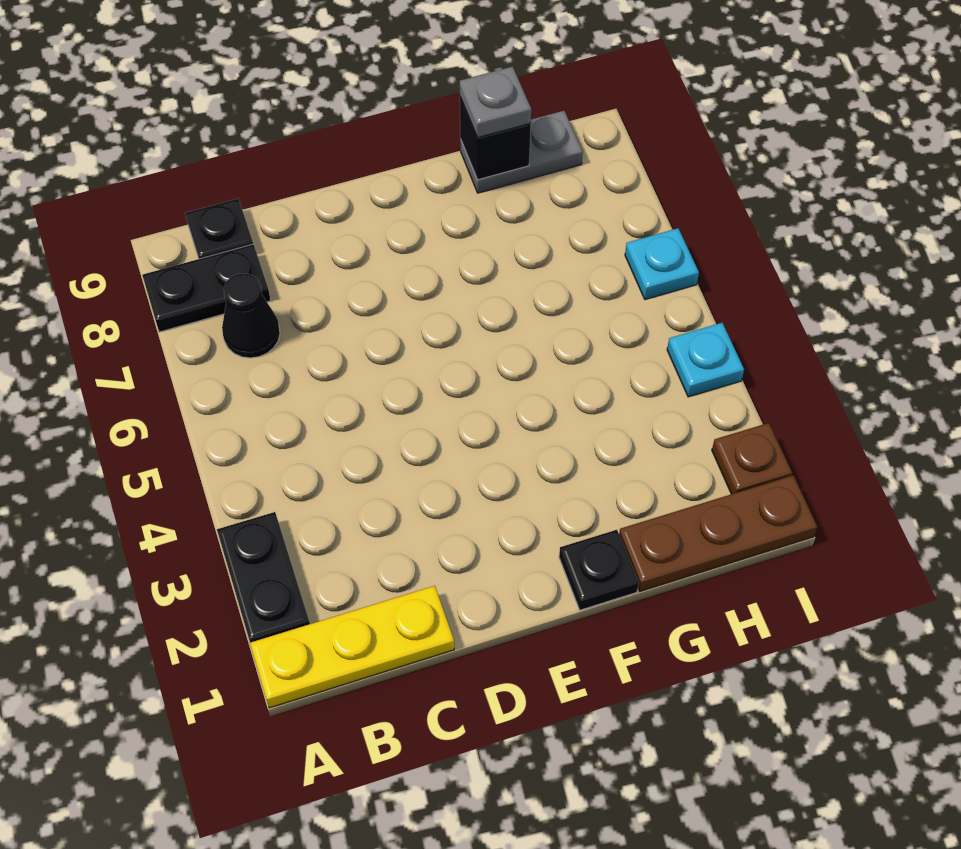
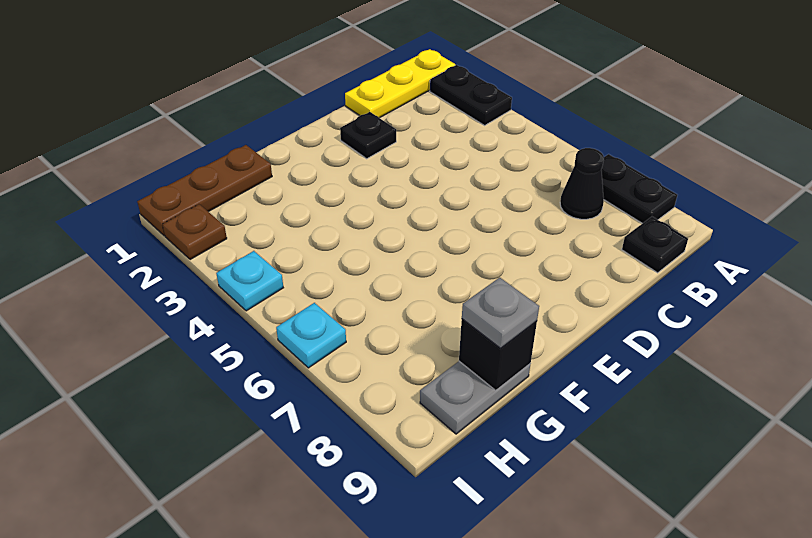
black 1x2 plate [142,244,271,332] -> black 1x2 plate turned to [601,154,677,223]
black 1x1 plate [559,530,639,610] -> black 1x1 plate moved to [340,112,396,159]

